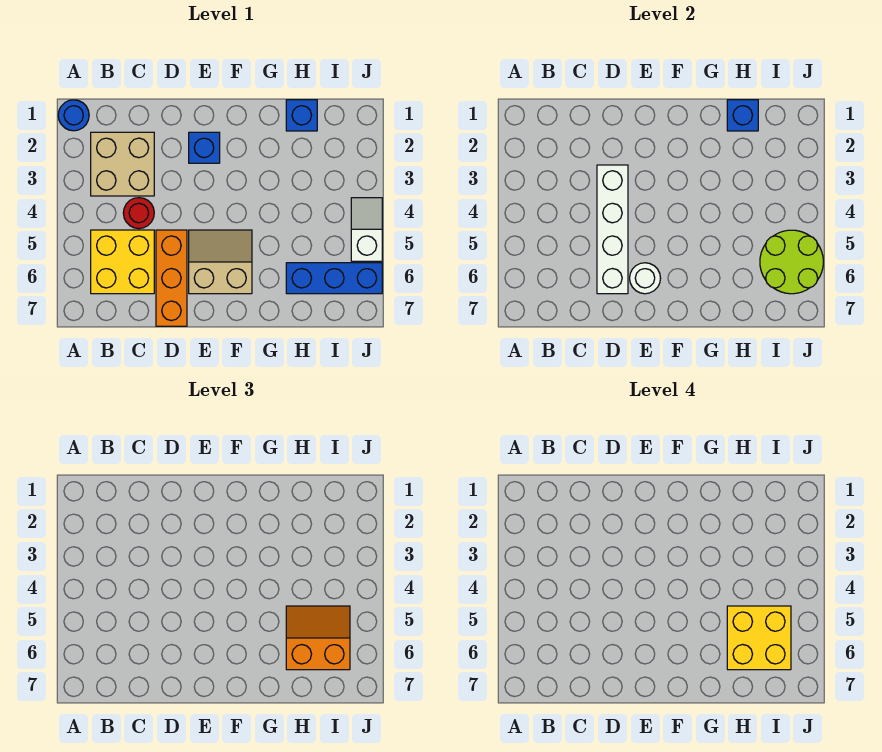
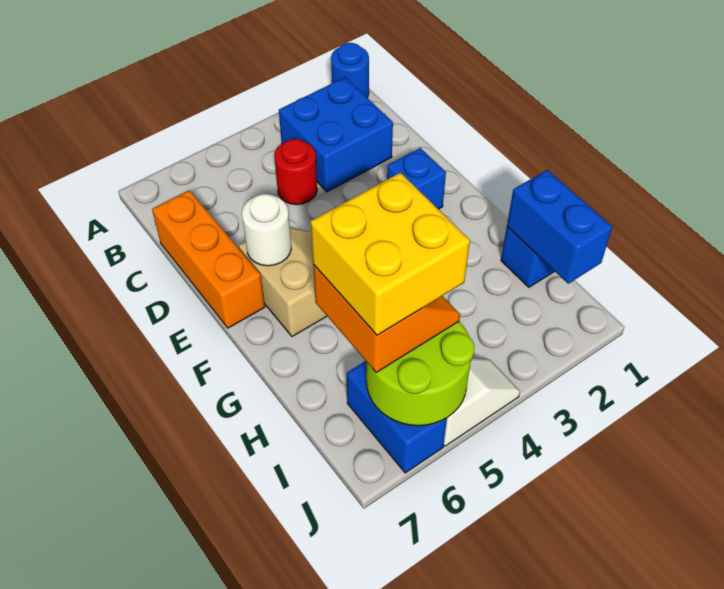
tan 2x2 brick [91,132,154,196] -> blue 2x2 brick [279,77,393,192]
yellow 2x2 brick [91,230,154,294] -> none
white 1x4 brick [597,165,628,294] -> none
orange 1x3 brick [156,230,187,326] -> orange 1x3 brick turned to [152,190,265,328]
blue 1x1 brick [727,100,758,131] -> blue 1x2 brick [507,170,612,284]
blue 1x3 brick [286,263,382,294] -> blue 1x2 brick [347,361,447,473]

